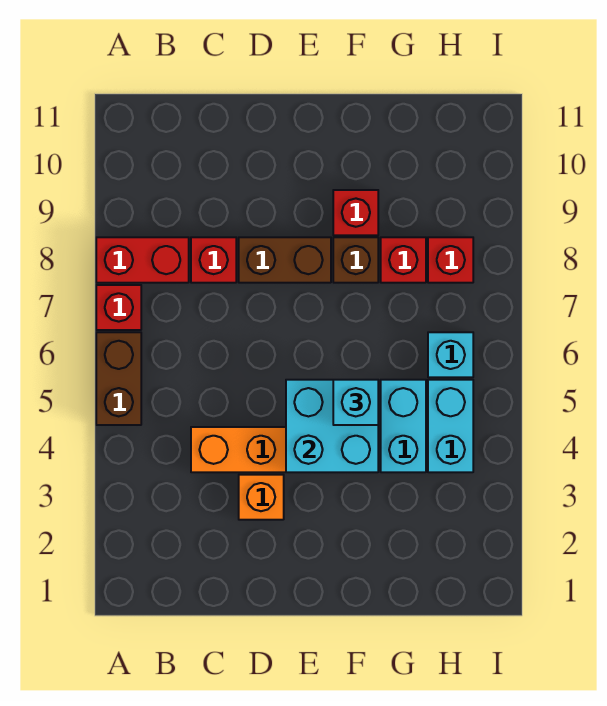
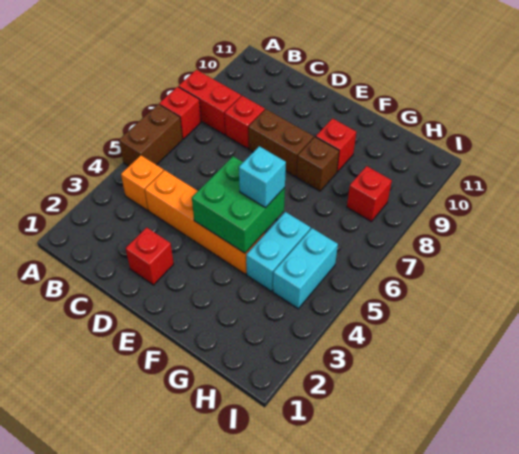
orange 1x1 brick [239,475,284,520] -> orange 1x1 brick moved to [121,155,164,210]
cyan 2x2 brick [286,380,378,472] -> green 2x2 brick [192,156,285,253]
red 1x1 brick [381,237,426,283] -> red 1x1 brick moved to [126,227,174,285]
cyan 1x1 brick [428,332,473,377] -> none

